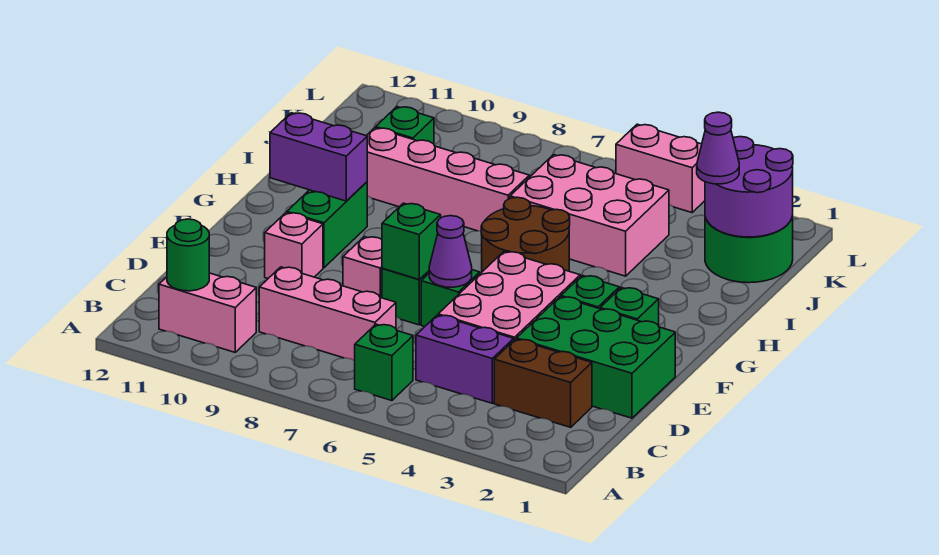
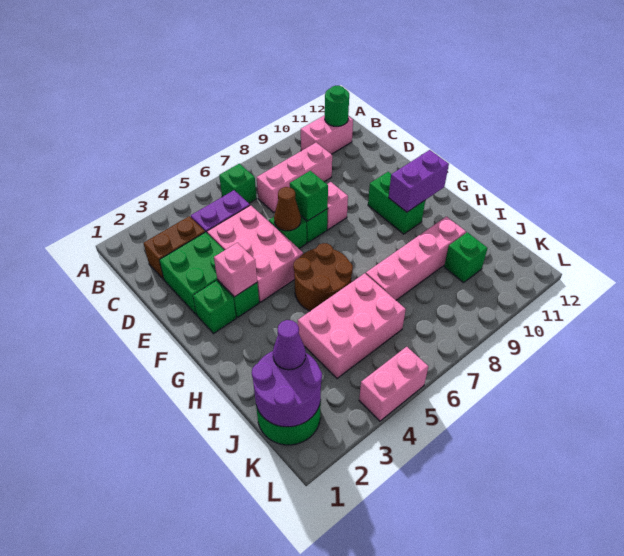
green 2x3 brick [517,297,675,418] -> green 2x2 brick [159,232,224,315]
purple 1x1 cone [429,216,472,287] -> brown 1x1 cone [274,187,301,231]
pink 1x1 brick [265,213,323,278] -> pink 1x1 brick moved to [214,243,257,297]

